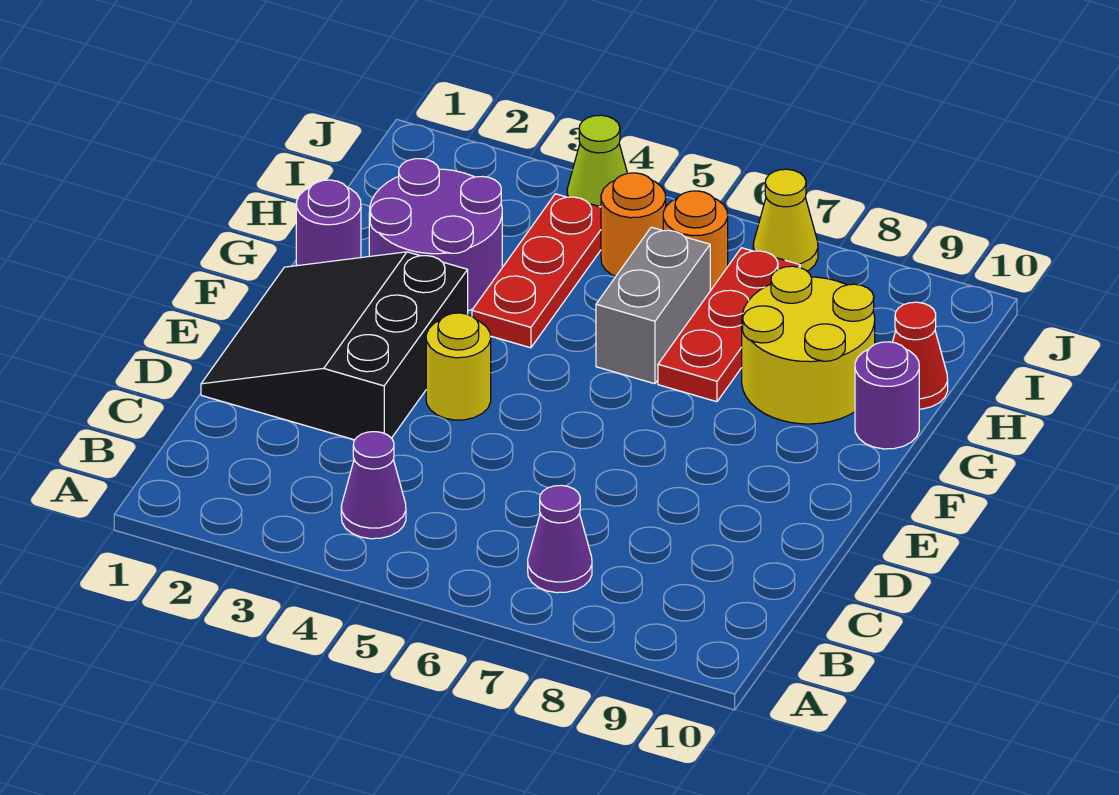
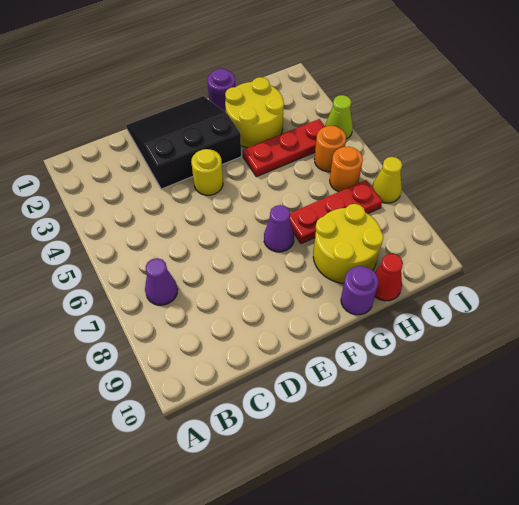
purple 1x1 cone [341,432,406,539] -> purple 1x1 cone moved to [264,205,294,252]
purple 2x2 round brick [369,159,502,311] -> yellow 2x2 round brick [225,77,284,148]
grey 1x2 brick [596,227,710,384] -> none

